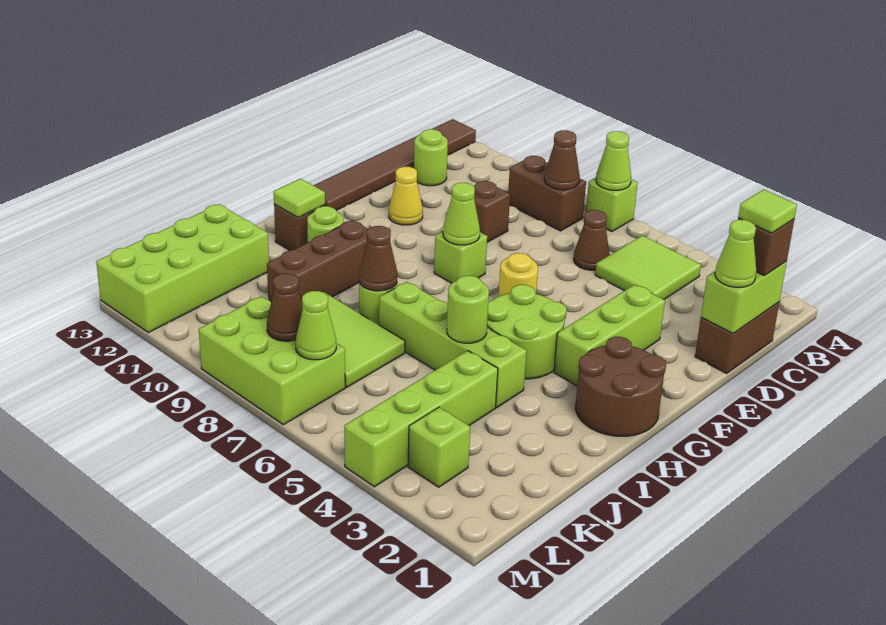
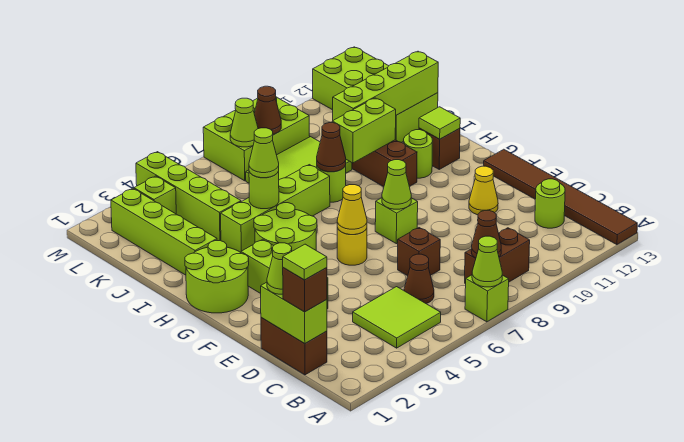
brown 1x1 brick [474,181,510,242] -> brown 1x1 brick moved to [398,228,440,276]
none -> yellow 1x1 cone [337,185,367,235]
brown 2x2 round brick [576,337,666,436] -> lime 2x2 round brick [185,241,249,313]
none -> lime 1x4 brick [111,188,217,275]
none -> lime 1x1 cone [249,128,279,178]
none -> lime 1x2 brick [332,98,396,163]
none -> lime 1x4 brick [333,51,438,120]

